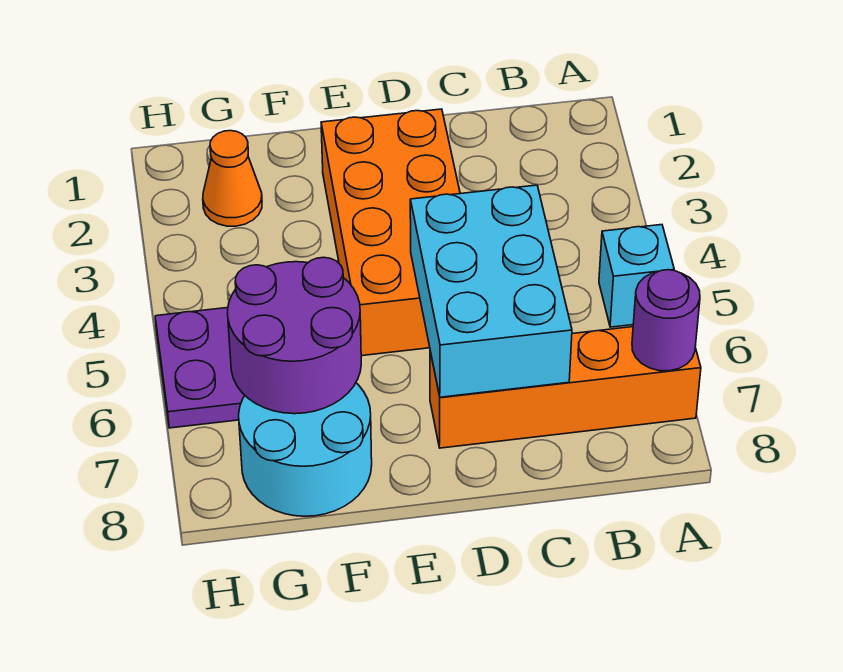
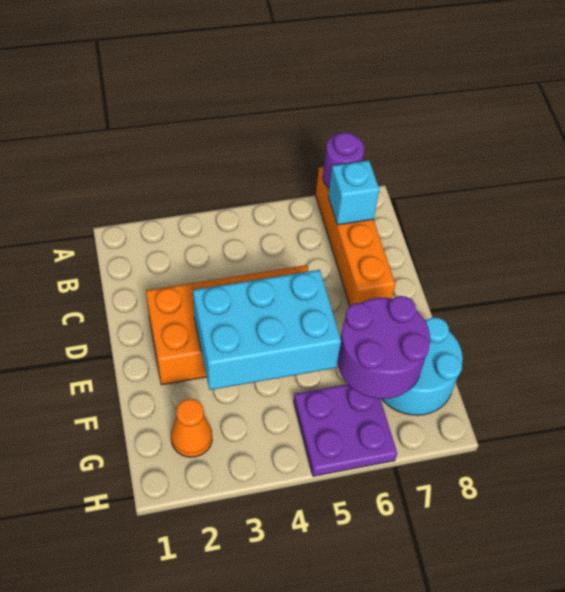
cyan 1x1 brick [599,225,674,327] -> cyan 1x1 brick moved to [328,160,379,225]
cyan 2x3 brick [410,185,572,397] -> cyan 2x3 brick moved to [193,270,341,390]

